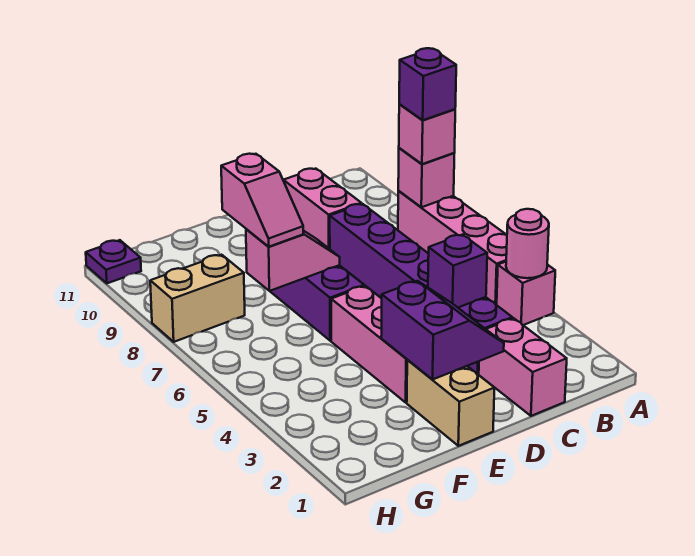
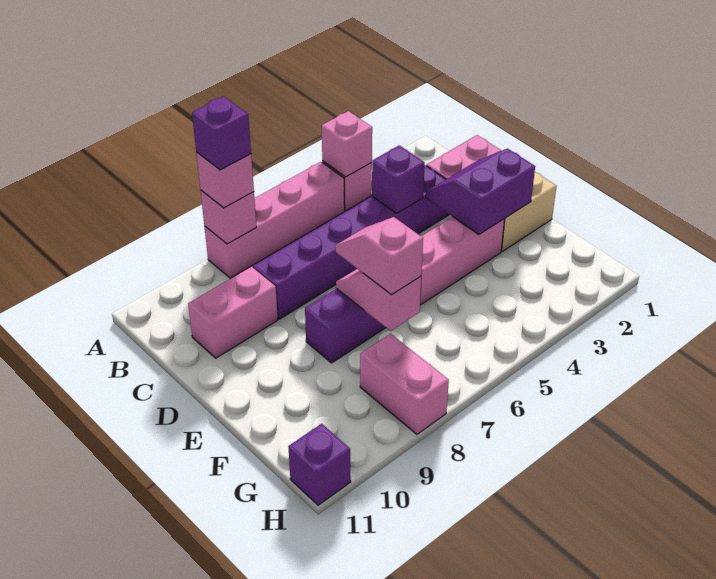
pink 1x1 round brick [506,209,549,278] -> pink 1x1 brick [322,111,372,177]
pink 1x2 slope [221,154,304,247] -> pink 1x2 slope turned to [335,217,423,295]
tan 1x2 brick [150,255,245,342] -> pink 1x2 brick [360,334,449,434]
purple 1x1 plate [86,240,141,283] -> purple 1x1 brick [288,424,351,505]

